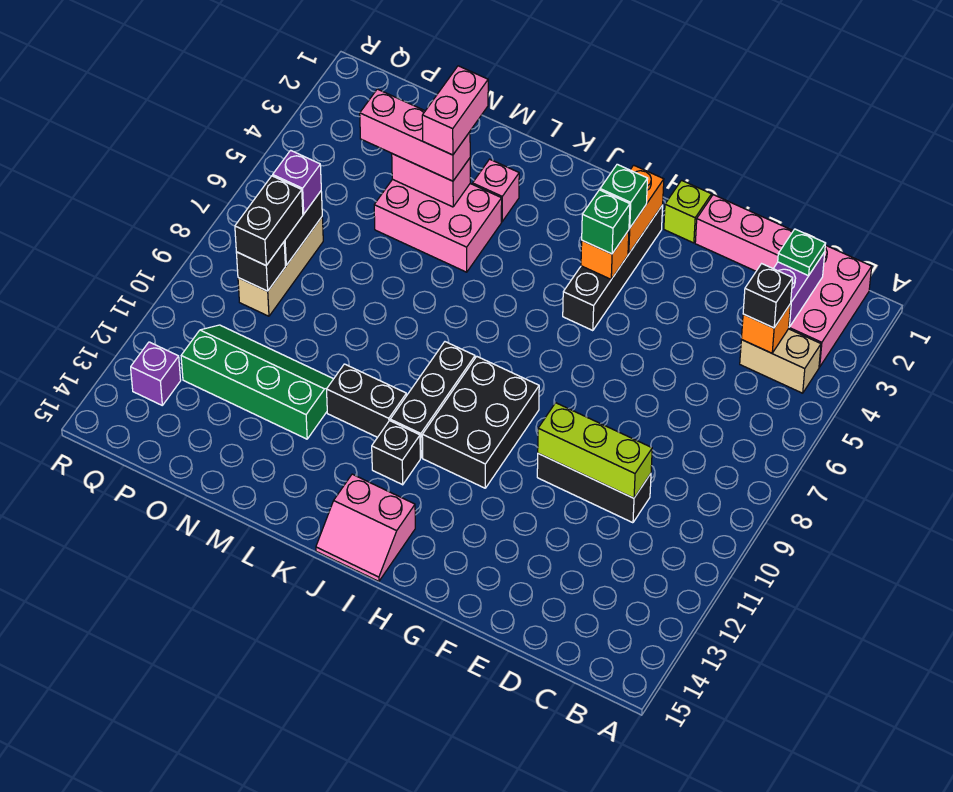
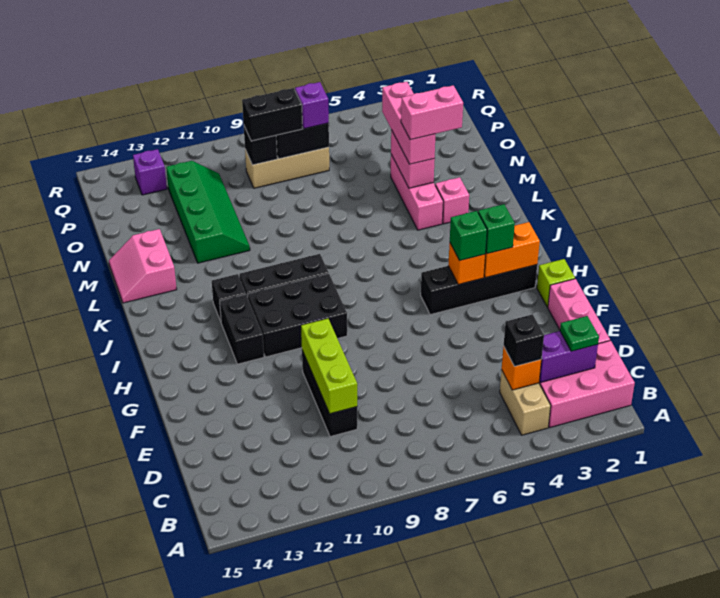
pink 2x2 slope [316,474,415,581] -> pink 2x2 slope moved to [109,229,177,303]
black 1x2 brick [327,364,407,437] -> black 1x2 brick moved to [220,294,264,364]
pink 2x3 brick [374,179,502,272] -> pink 1x3 brick [391,155,443,230]

